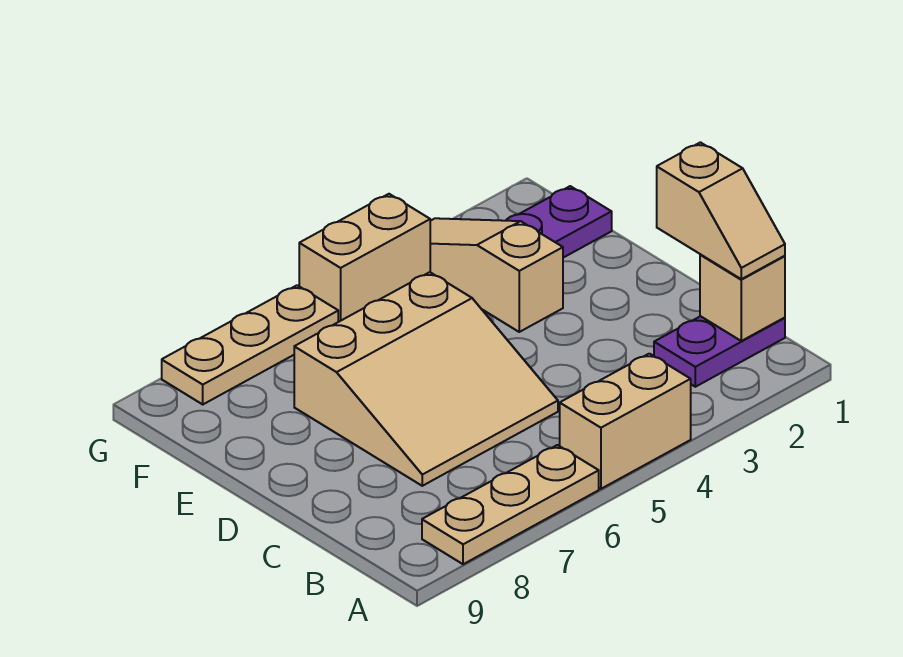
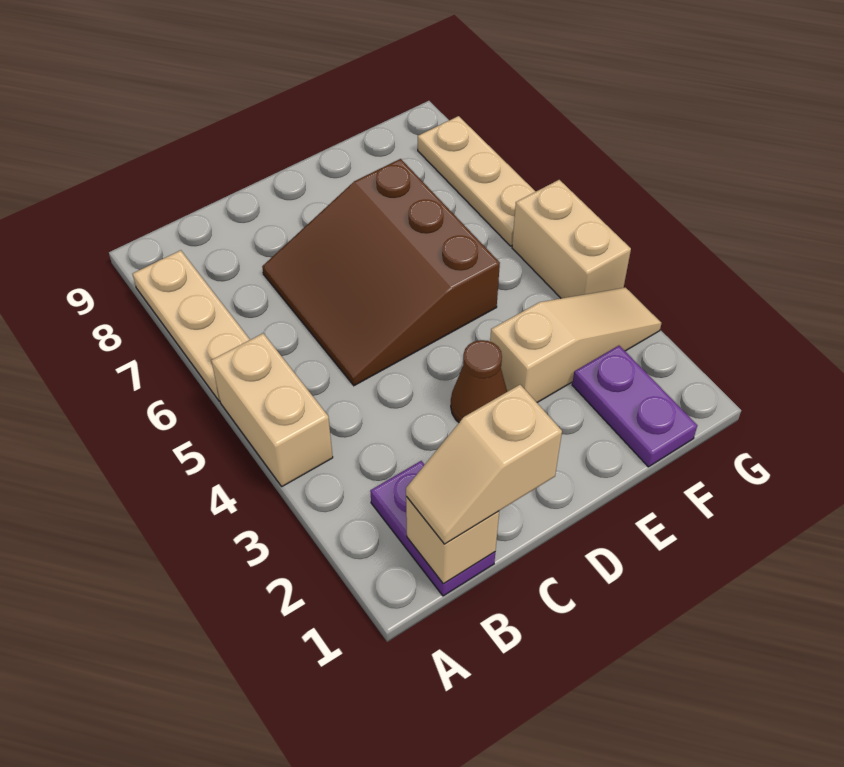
tan 3x3 slope [294,272,558,486] -> brown 3x3 slope [262,159,500,386]
none -> brown 1x1 cone [451,340,507,422]

